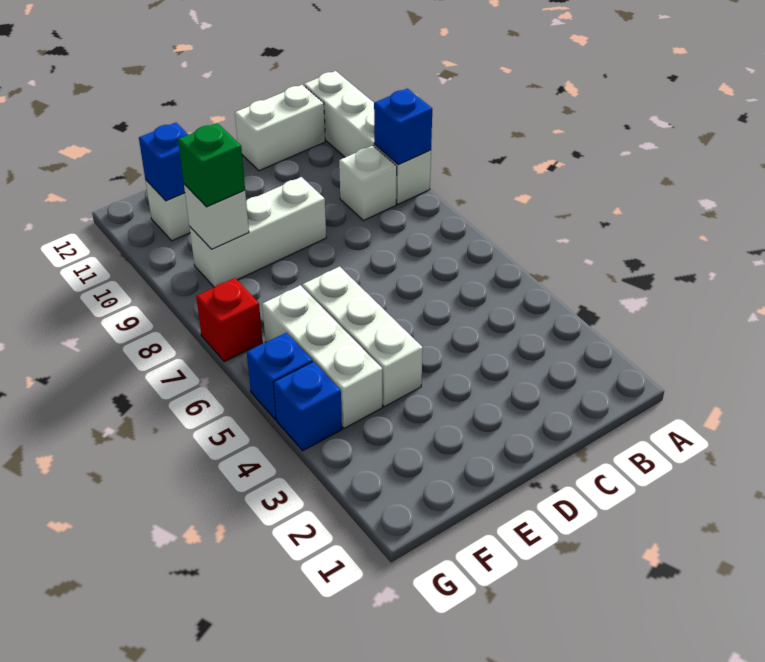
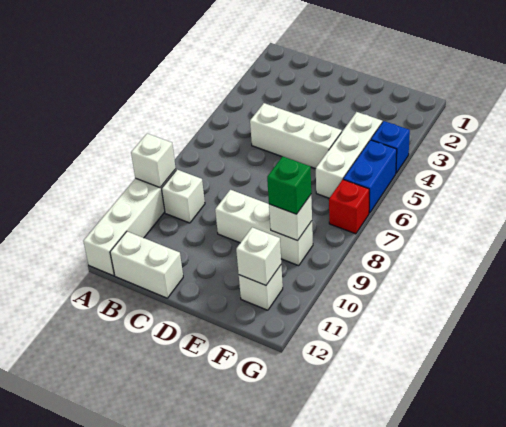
blue 1x1 brick [374,89,432,165] -> white 1x1 brick [131,134,176,187]
white 1x3 brick [302,267,423,407] -> white 1x3 brick turned to [250,103,342,169]
blue 1x1 brick [139,123,188,201] -> white 1x1 brick [236,227,281,285]
blue 1x1 brick [247,333,312,420] -> blue 1x2 brick [343,140,397,213]

